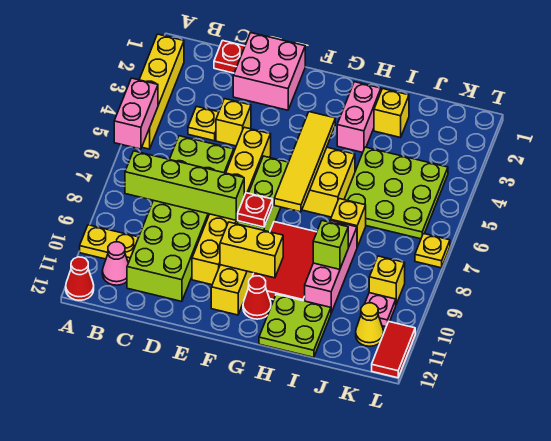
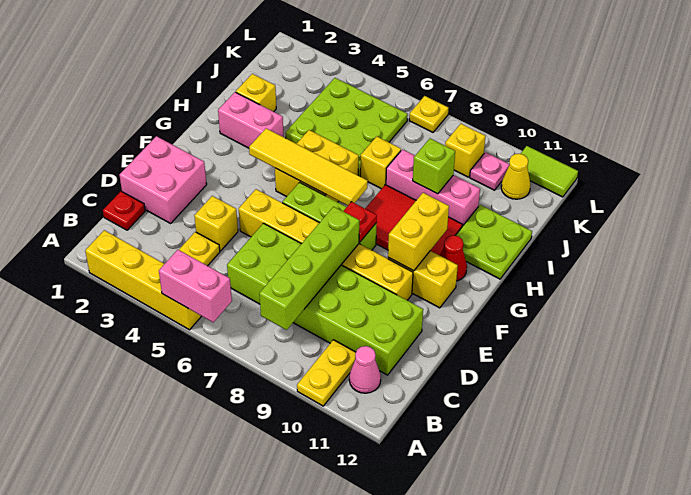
red 1x1 cone [66,257,94,300] -> none
red 1x2 tile [372,322,415,378] -> lime 1x2 tile [521,146,578,197]

